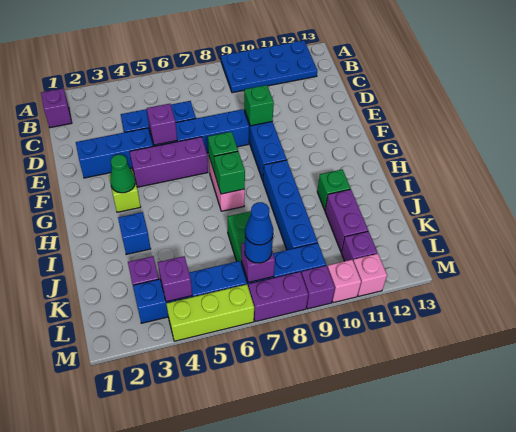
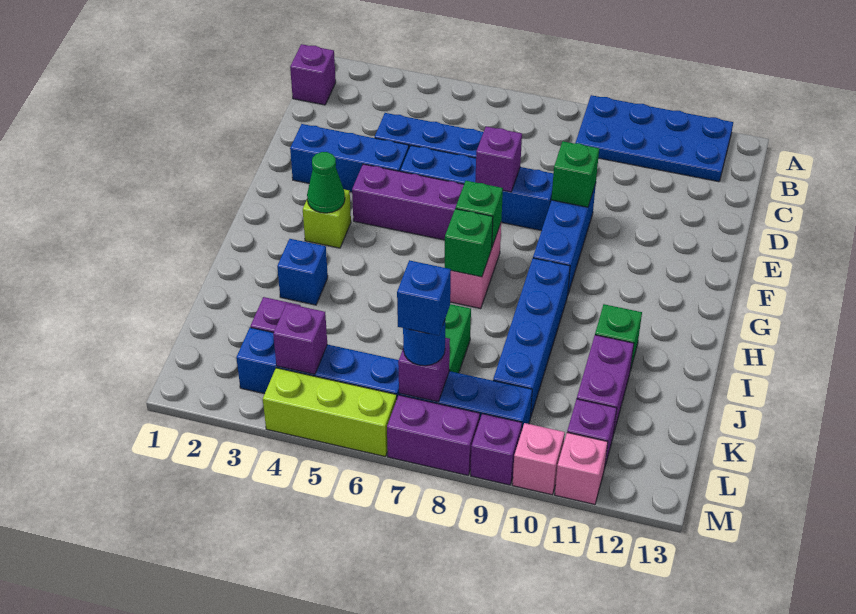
purple 1x1 brick [147,104,177,145] -> purple 1x1 brick moved to [475,126,522,192]
blue 1x1 cone [245,202,273,245] -> blue 1x1 brick [397,260,451,336]

